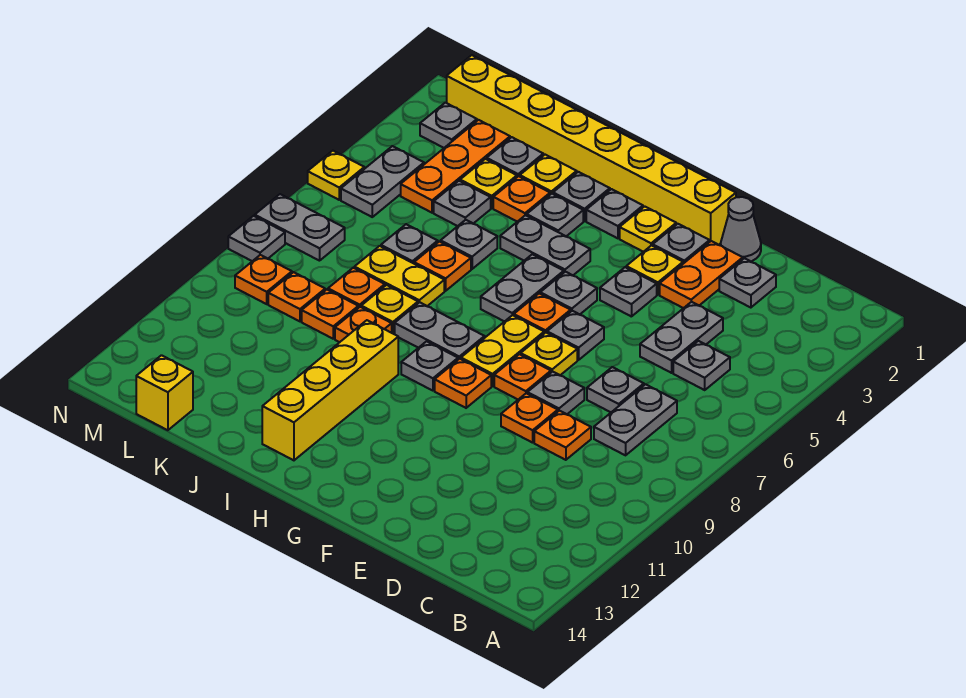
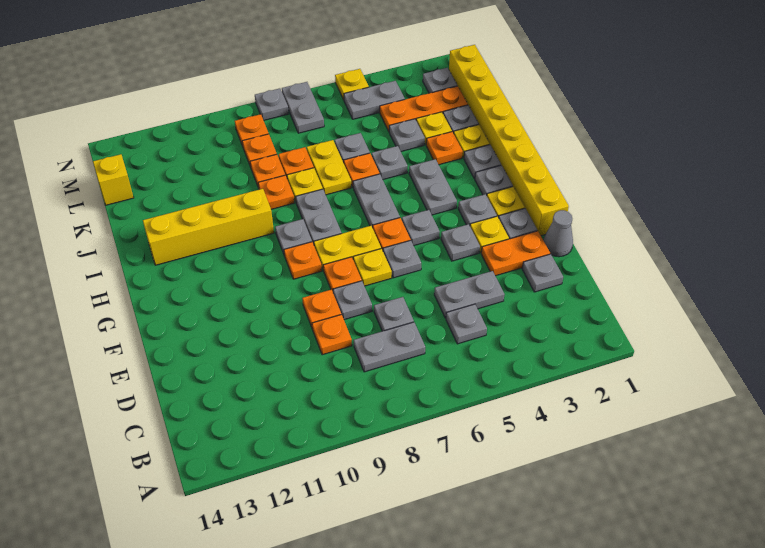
grey 1x2 plate [481,254,564,322] -> grey 1x2 plate turned to [353,174,400,228]
grey 1x1 plate [527,194,583,236] -> grey 1x1 plate moved to [458,194,497,225]

